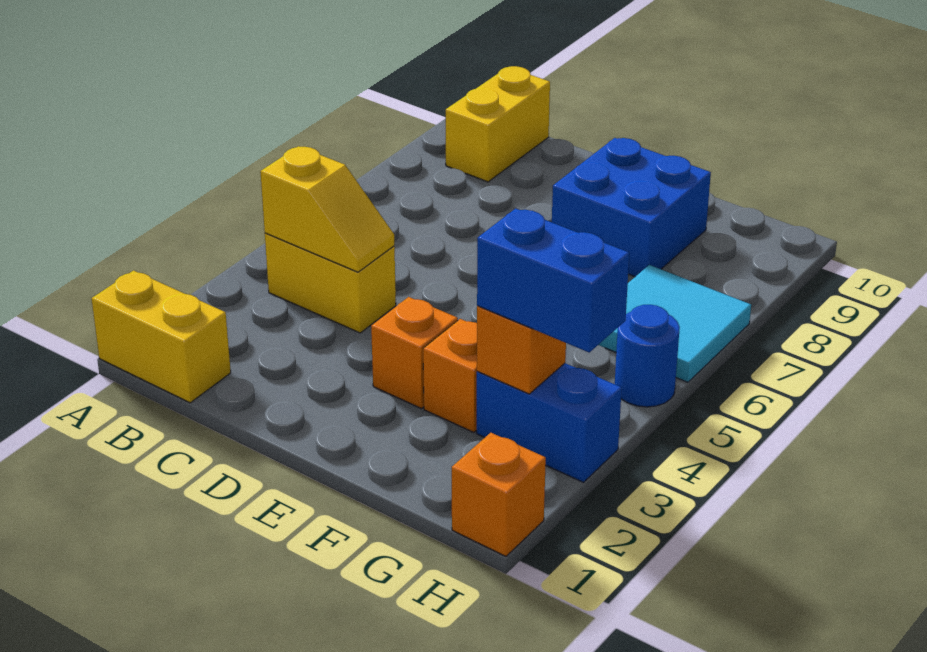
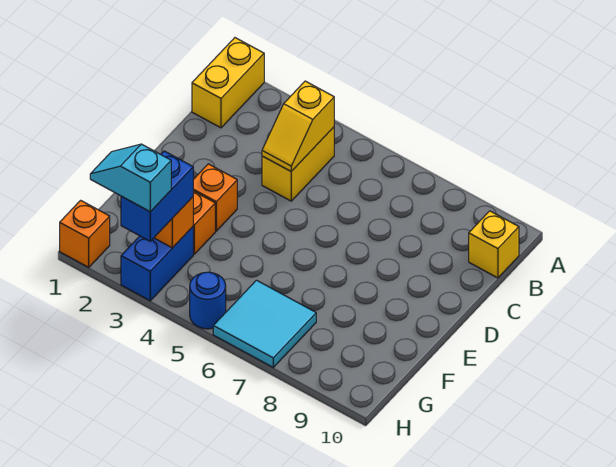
yellow 1x2 brick [446,66,550,182] -> yellow 1x1 brick [469,211,519,278]
blue 2x2 brick [552,138,711,277] -> none
none -> cyan 1x2 slope [90,144,171,212]

